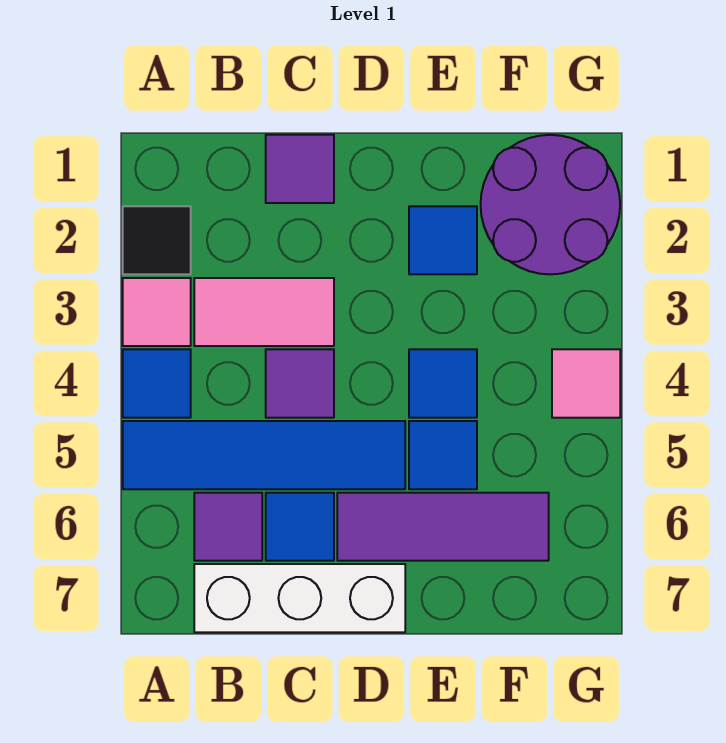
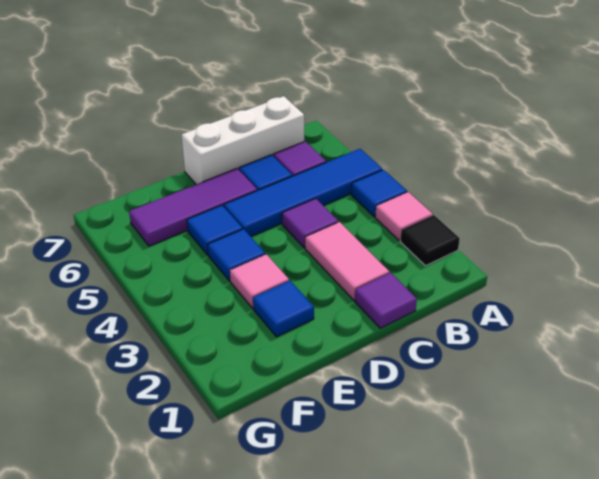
pink 1x2 tile [194,278,334,346] -> pink 1x2 tile turned to [305,222,389,300]
purple 2x2 round brick [481,135,620,274] -> none
pink 1x1 tile [552,349,620,418] -> pink 1x1 tile moved to [230,254,289,308]

